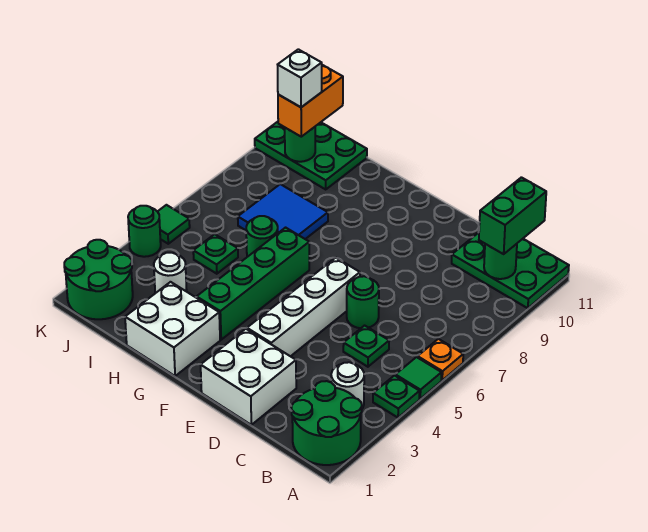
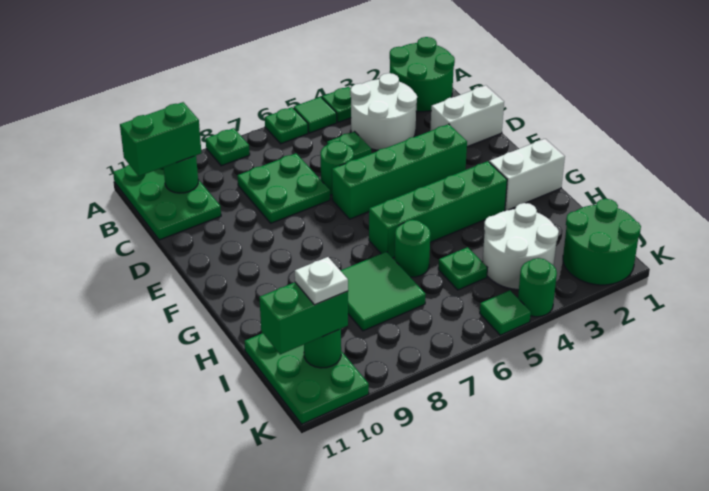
orange 1x1 plate [418,339,463,380] -> green 1x1 plate [265,107,308,144]
none -> green 1x1 plate [206,128,250,166]
white 1x1 round brick [331,362,364,408] -> white 2x2 round brick [350,73,417,150]
none -> green 2x2 plate [237,153,330,223]
white 2x2 brick [201,329,296,425] -> white 1x2 brick [430,85,504,147]
white 1x4 brick [247,258,360,356] -> green 1x4 brick [332,124,467,219]
white 2x2 brick [125,282,220,376] -> white 1x2 brick [489,139,565,211]
blue 2x2 tile [238,184,328,239] -> green 2x2 tile [341,252,426,331]
white 1x1 round brick [154,253,187,293] -> white 2x2 round brick [483,203,559,290]
orange 1x2 brick [278,65,343,137] -> green 1x2 brick [259,282,348,354]
white 1x1 brick [278,49,322,107] -> white 1x1 plate [295,257,348,305]

